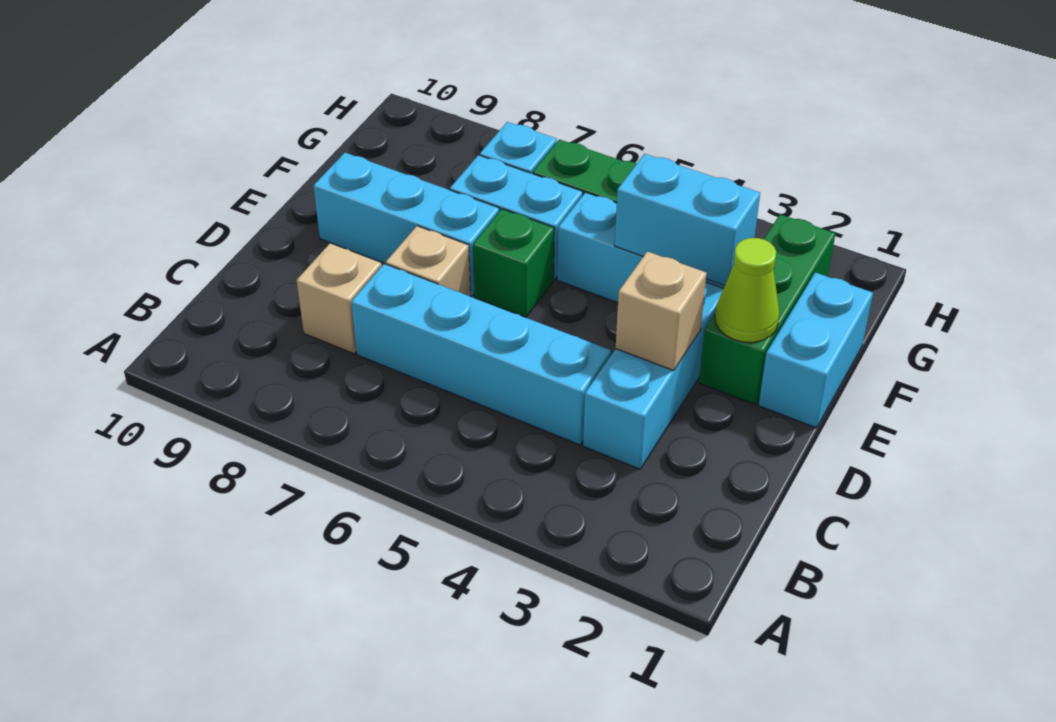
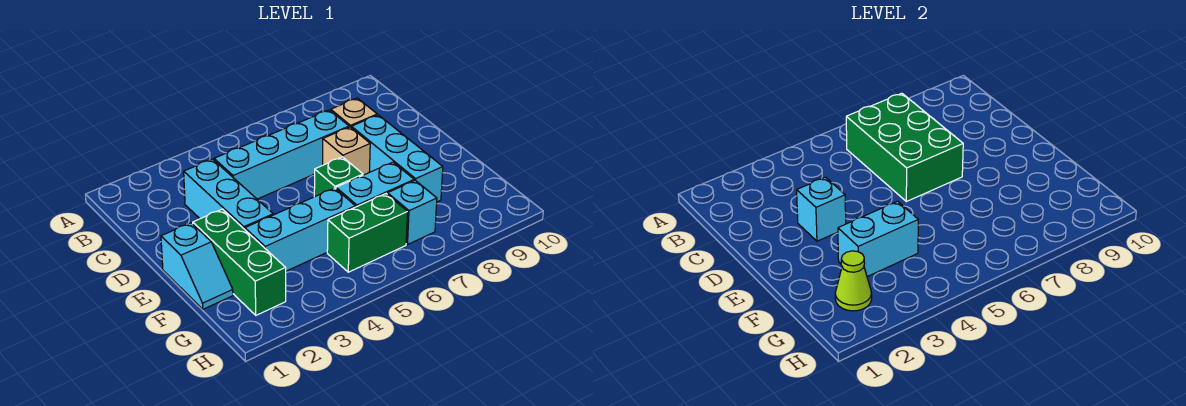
none -> green 2x3 brick [846,93,963,202]
tan 1x1 brick [616,251,707,371] -> cyan 1x1 brick [797,177,846,241]
cyan 1x2 brick [759,272,873,428] -> cyan 1x2 slope [161,223,233,309]
lime 1x1 cone [715,238,780,342] -> lime 1x1 cone moved to [835,251,872,311]
cyan 1x3 brick [313,153,499,297] -> cyan 1x3 brick turned to [351,115,443,202]

